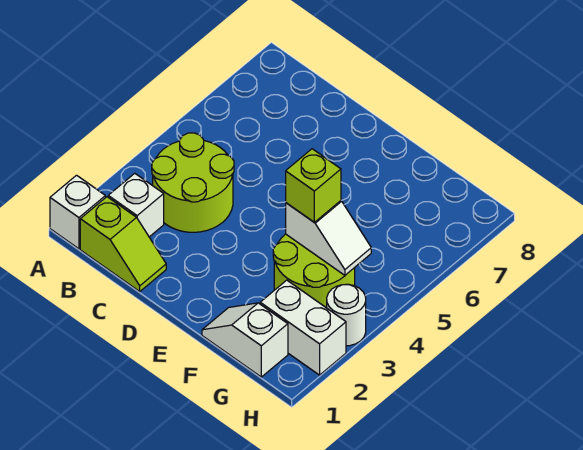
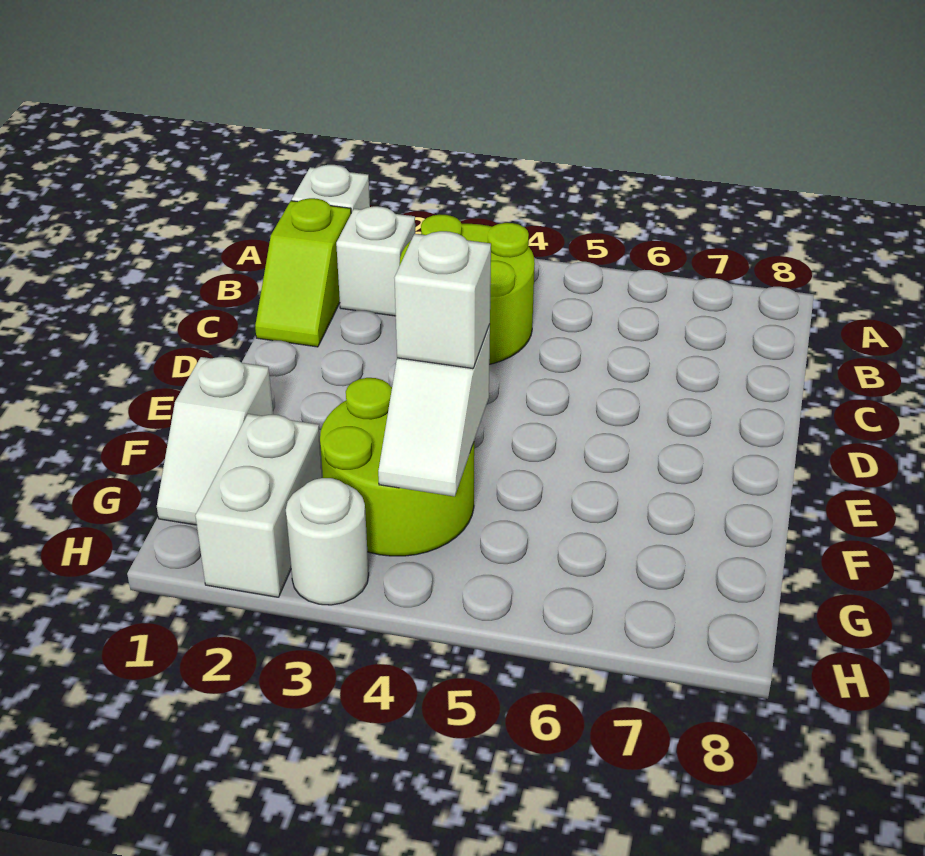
white 1x2 slope [202,303,288,377] -> white 1x2 slope turned to [157,357,273,525]
lime 1x1 brick [286,149,341,222] -> white 1x1 brick [394,231,491,369]

